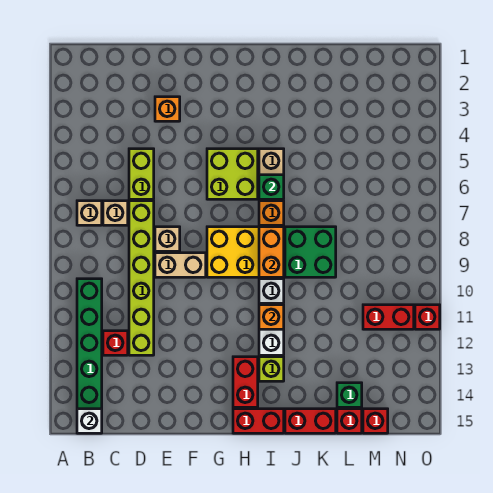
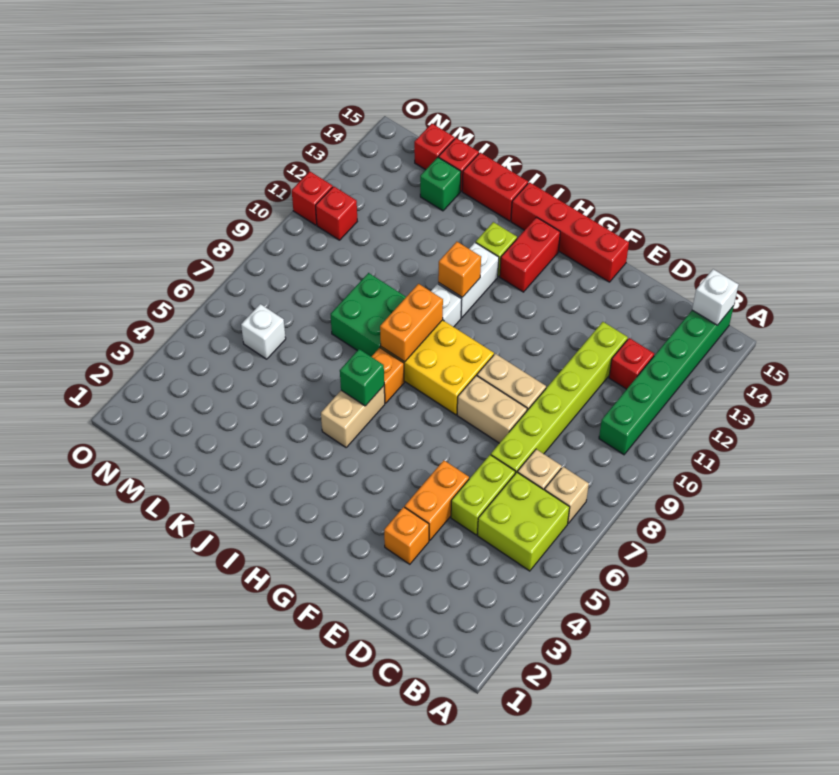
none -> orange 1x2 brick [405,460,469,541]
tan 1x1 brick [155,227,180,251] -> tan 1x2 brick [457,376,527,443]
lime 2x2 brick [207,149,258,199] -> lime 2x2 brick moved to [477,472,570,571]
red 1x2 brick [233,409,284,433] -> red 1x4 brick [511,182,629,282]
none -> white 1x1 brick [241,304,286,359]
red 1x2 brick [363,305,414,329] -> red 1x1 brick [316,186,357,240]

